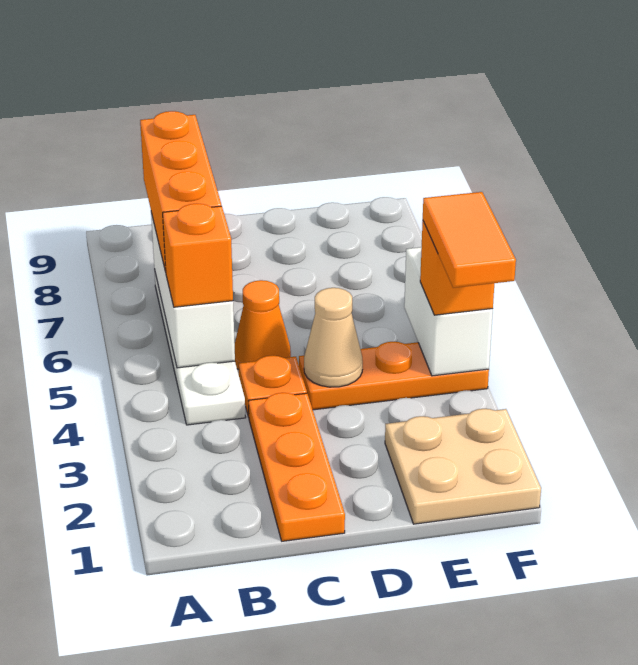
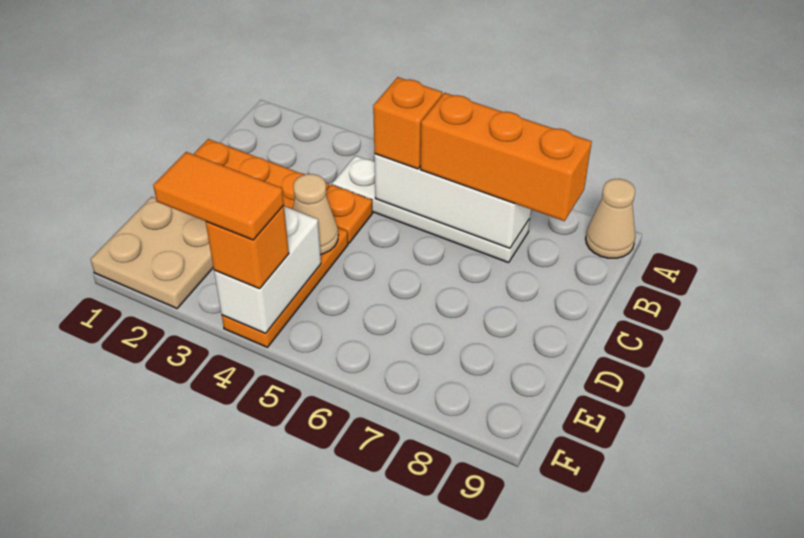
none -> tan 1x1 cone [586,179,635,258]
orange 1x1 cone [235,280,291,370] -> none
white 1x2 brick [404,247,493,376] -> white 1x2 brick turned to [214,206,321,333]

